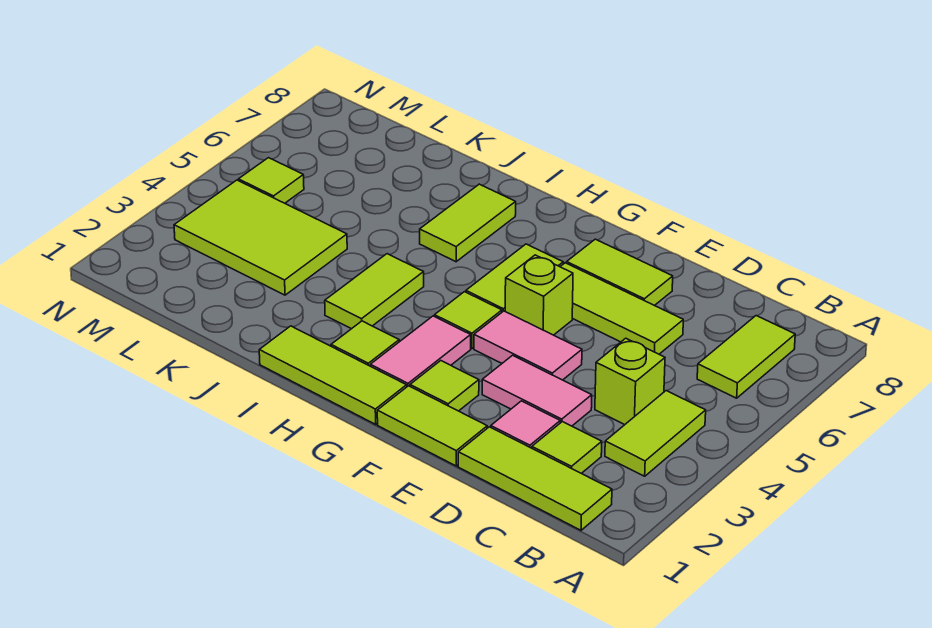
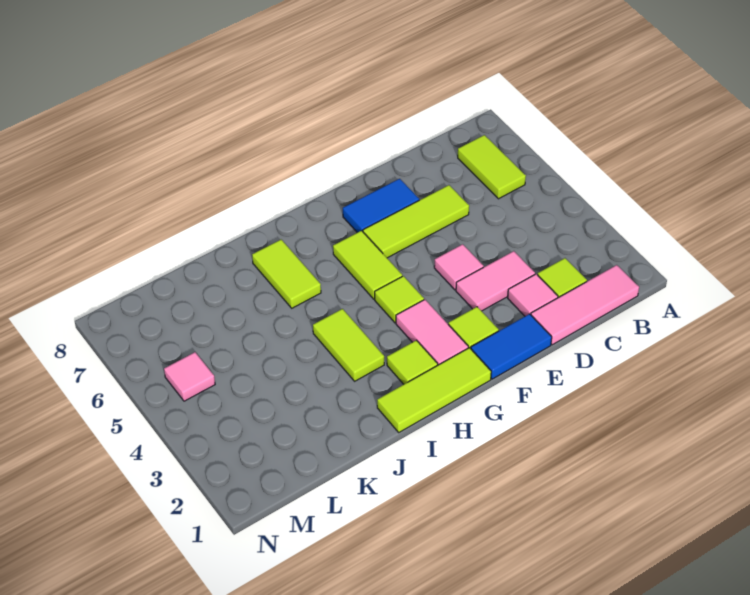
lime 1x3 tile [458,427,612,530] -> pink 1x3 tile [531,265,639,345]
lime 1x2 tile [605,391,706,476] -> none
lime 1x1 brick [595,338,665,425] -> none
lime 1x2 tile [377,386,487,466] -> blue 1x2 tile [471,314,552,379]
pink 1x2 tile [474,311,582,380] -> pink 1x1 tile [434,244,484,290]
lime 1x2 tile [567,239,673,306] -> blue 1x2 tile [343,179,419,233]
lime 1x1 brick [505,255,573,335] -> none
lime 2x3 tile [174,180,347,295] -> none
lime 1x1 tile [238,158,304,203] -> pink 1x1 tile [164,352,215,401]

